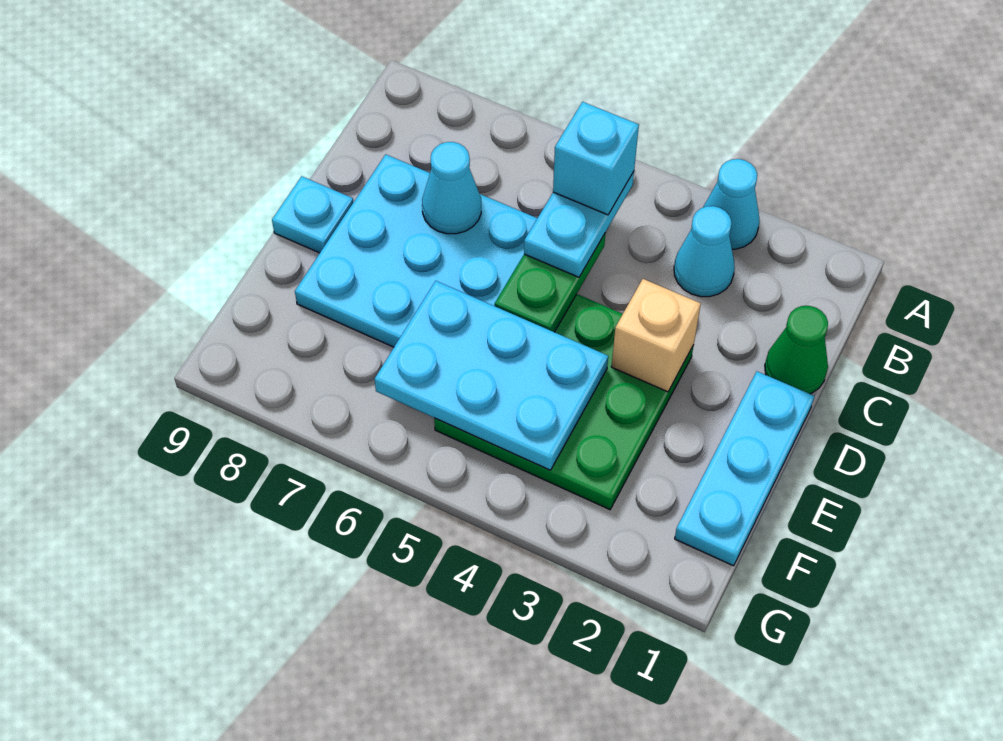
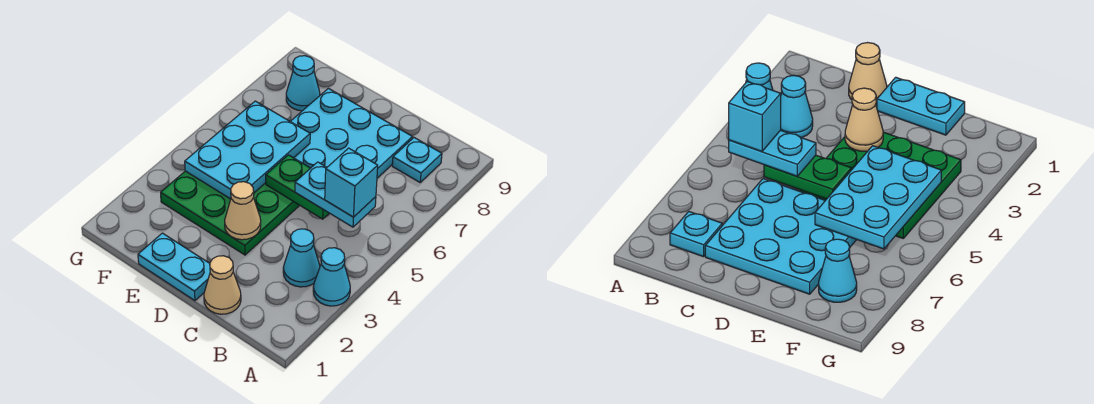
green 1x1 cone [765,306,828,394] -> tan 1x1 cone [204,256,241,314]
cyan 1x1 cone [422,142,481,234] -> cyan 1x1 cone moved to [286,56,320,111]
cyan 1x3 plate [675,371,814,566] -> cyan 1x2 plate [138,233,210,301]
tan 1x1 brick [611,279,701,392] -> tan 1x1 cone [225,182,261,240]
cyan 1x1 plate [272,176,353,253] -> cyan 1x1 plate moved to [392,138,442,182]

